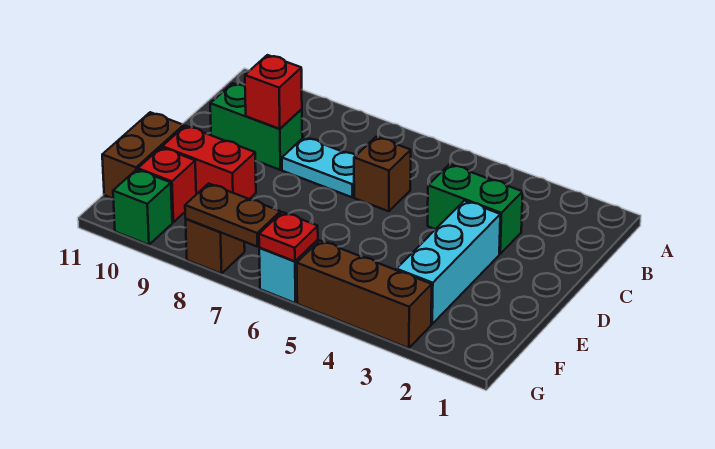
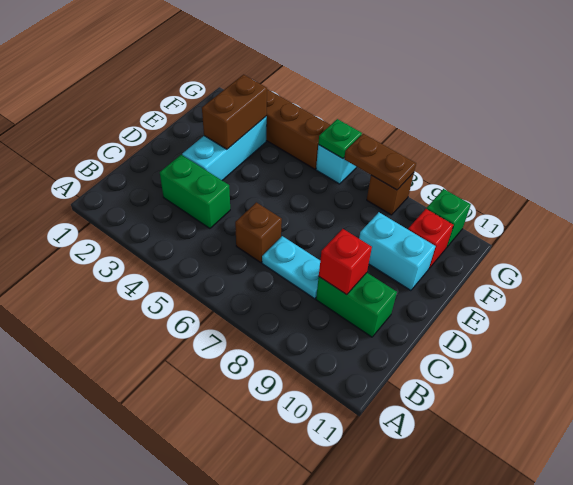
red 1x2 brick [162,126,256,199] -> cyan 1x2 brick [359,212,435,291]
brown 1x2 brick [102,112,184,198] -> brown 1x2 brick moved to [202,75,267,149]
red 1x1 plate [259,212,318,261] -> green 1x1 plate [318,119,362,159]

